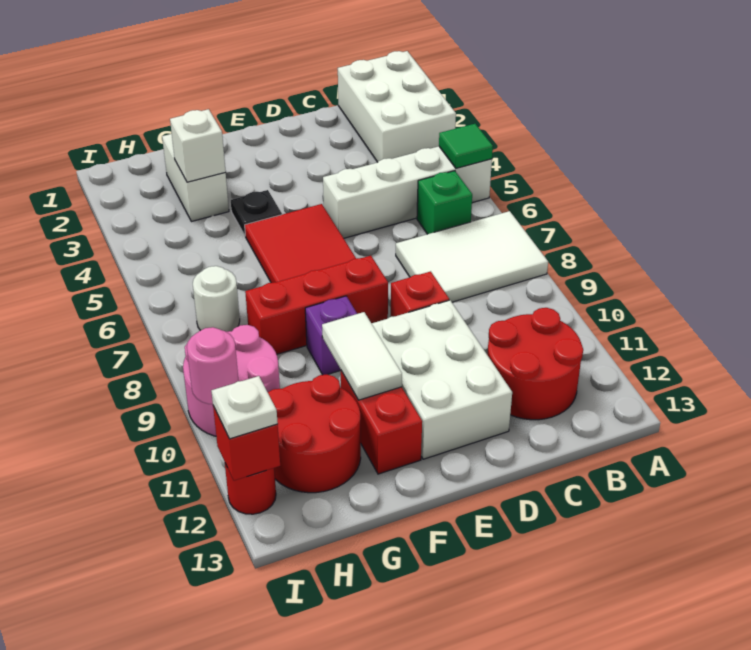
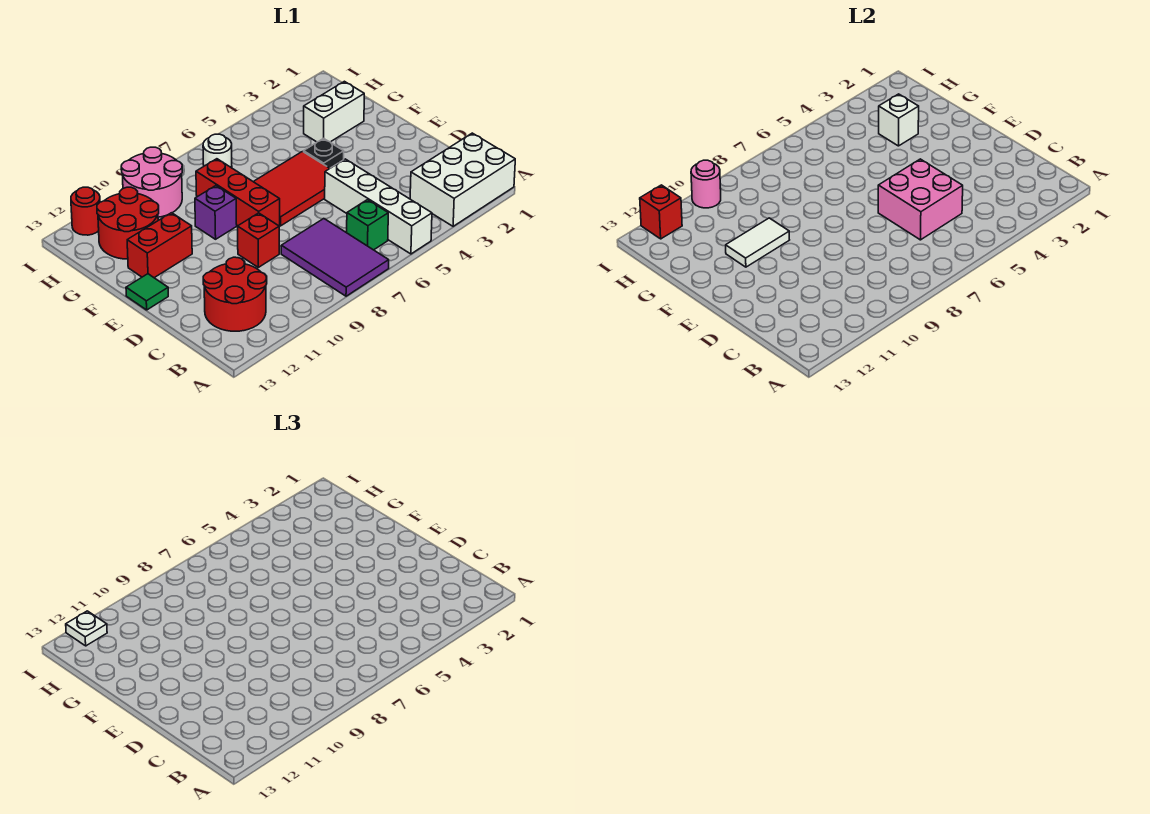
green 1x1 tile [439,124,493,168] -> green 1x1 tile moved to [126,274,168,310]
white 2x3 tile [396,211,548,302] -> purple 2x3 tile [281,219,389,296]
none -> pink 2x2 brick [878,159,963,240]
white 2x3 brick [372,300,512,459] -> none

